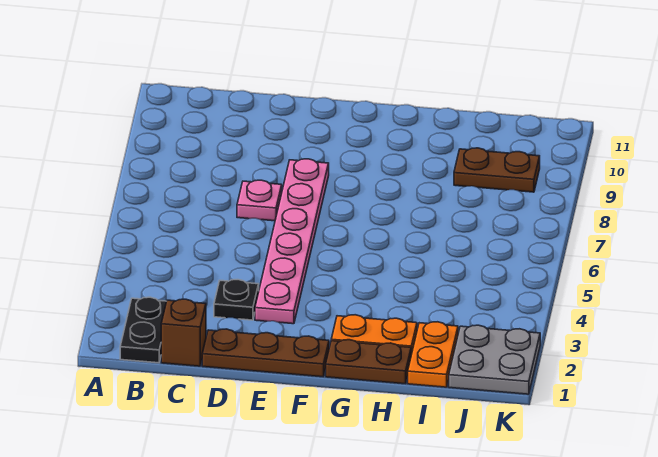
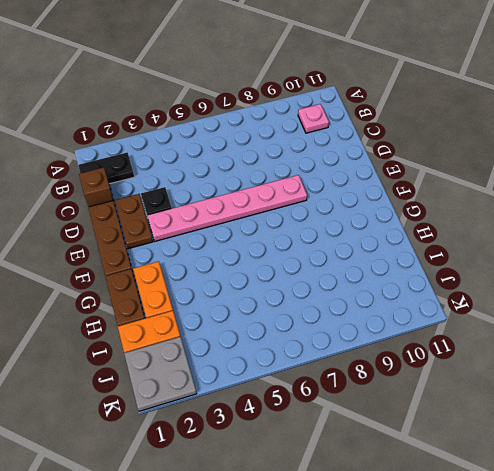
pink 1x1 plate [237,180,282,221] -> pink 1x1 plate moved to [298,104,329,133]
brown 1x2 plate [454,148,540,192] -> brown 1x2 plate moved to [115,194,153,249]

